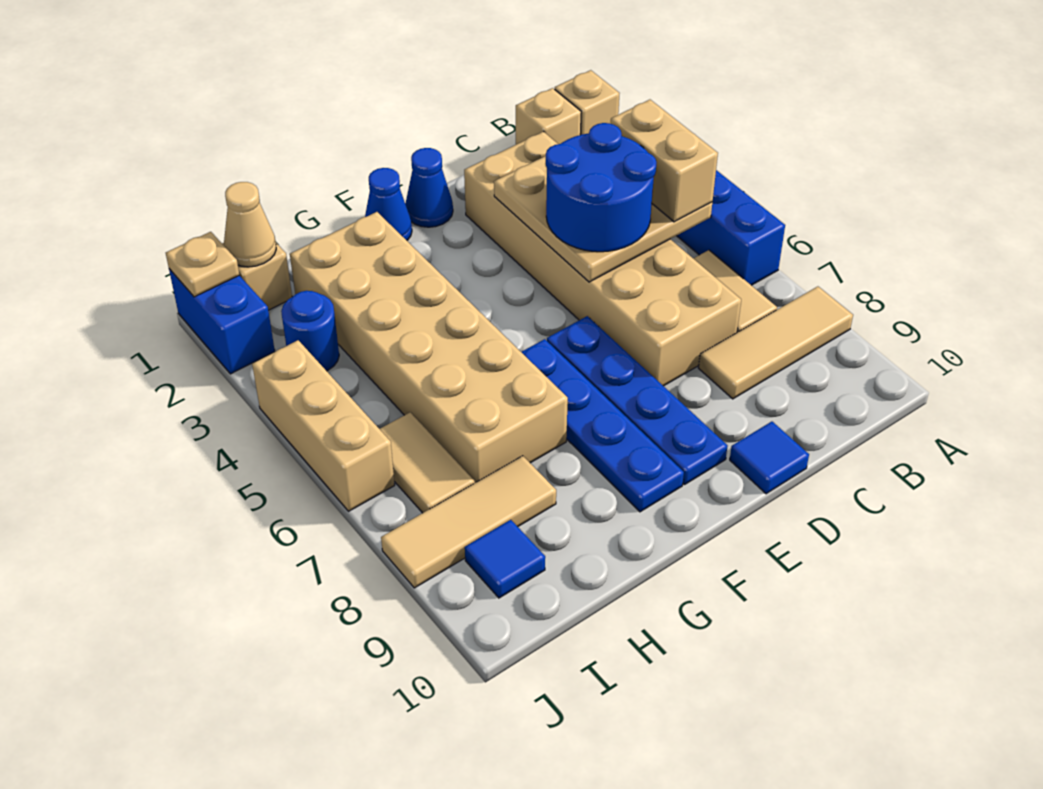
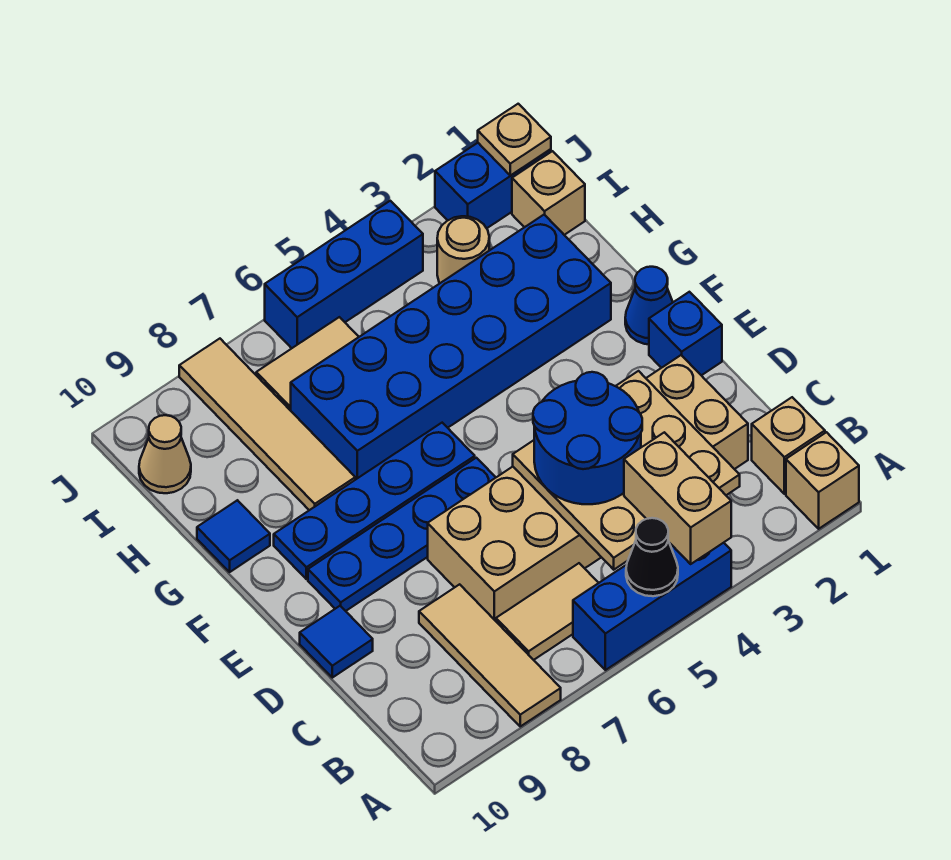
none -> black 1x1 cone [626,518,678,596]
tan 1x2 brick [611,100,718,222] -> tan 1x2 brick turned to [624,432,731,564]
blue 1x1 cone [405,148,453,227] -> blue 1x1 brick [649,292,722,375]
tan 2x6 brick [290,212,568,483] -> blue 2x6 brick [291,215,611,480]
tan 1x3 tile [381,456,556,588] -> tan 1x4 tile [179,339,355,510]
tan 1x1 cone [224,182,276,267] -> tan 1x1 cone moved to [139,415,191,493]
blue 1x1 round brick [281,291,339,371] -> tan 1x1 round brick [437,216,489,283]
blue 1x1 tile [465,520,545,598] -> blue 1x1 tile moved to [197,500,270,572]
tan 1x3 brick [252,340,395,511] -> blue 1x3 brick [265,201,423,348]

